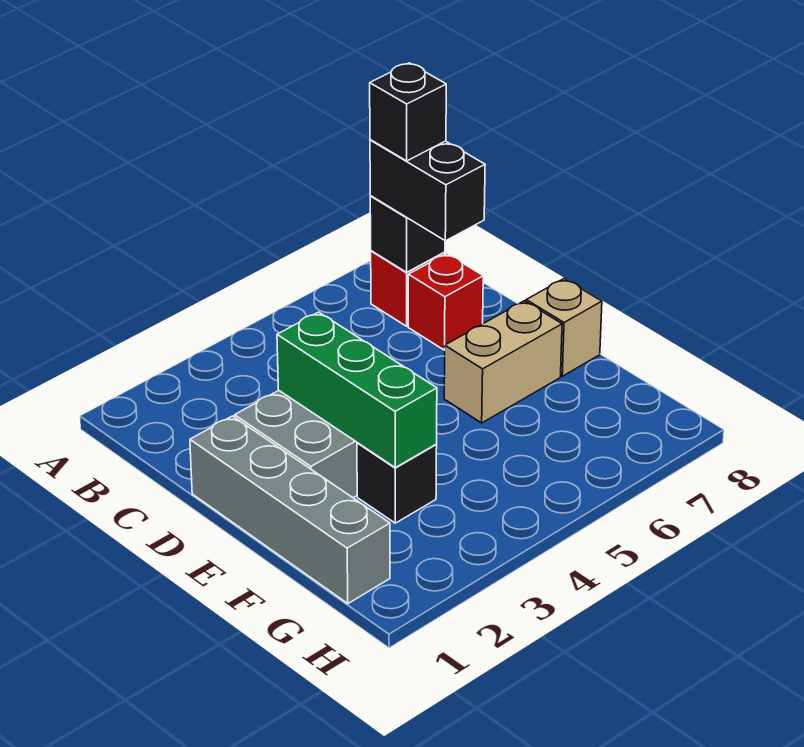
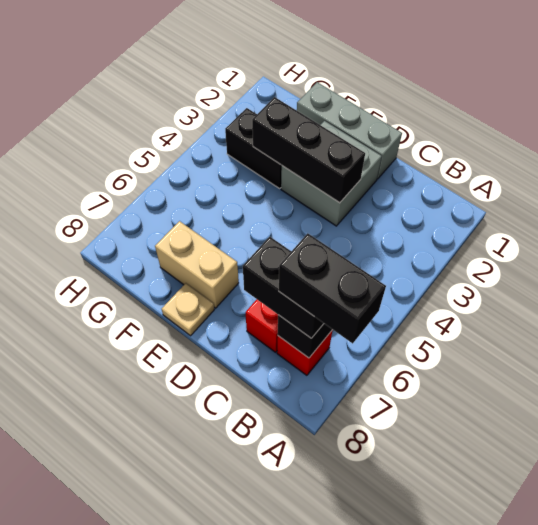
black 1x1 brick [370,63,446,161] -> black 1x2 brick [279,233,386,344]
grey 1x4 brick [190,416,390,604] -> grey 1x3 brick [297,82,402,179]
green 1x3 brick [277,312,437,468] -> black 1x3 brick [252,97,365,203]
tan 1x2 brick [444,301,562,423] -> tan 1x2 brick turned to [155,221,239,308]
tan 1x1 brick [526,279,602,376] -> tan 1x1 plate [162,283,214,336]
black 1x1 brick [357,443,437,523] -> black 1x2 brick [225,108,282,188]

